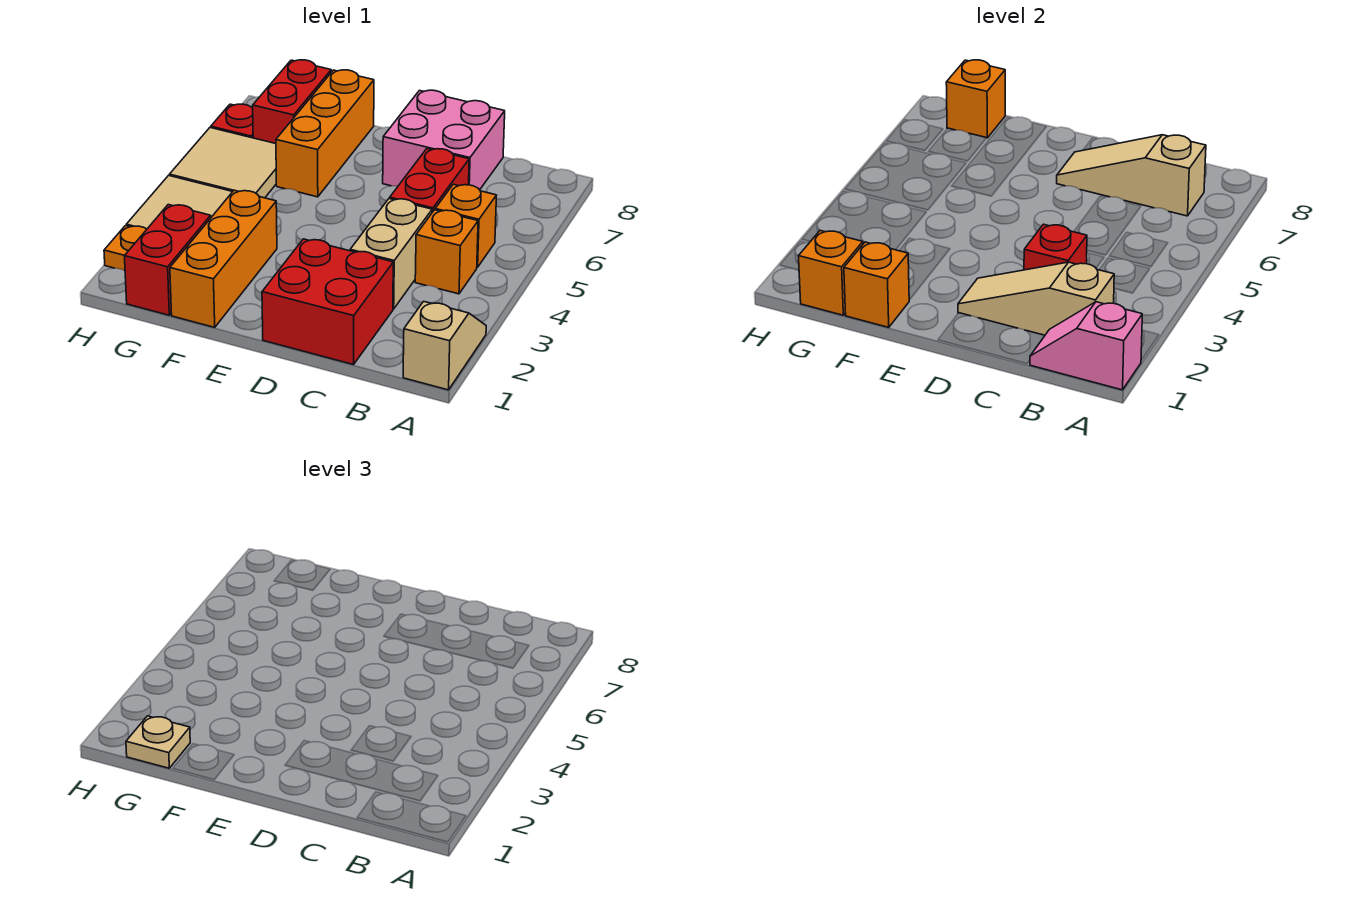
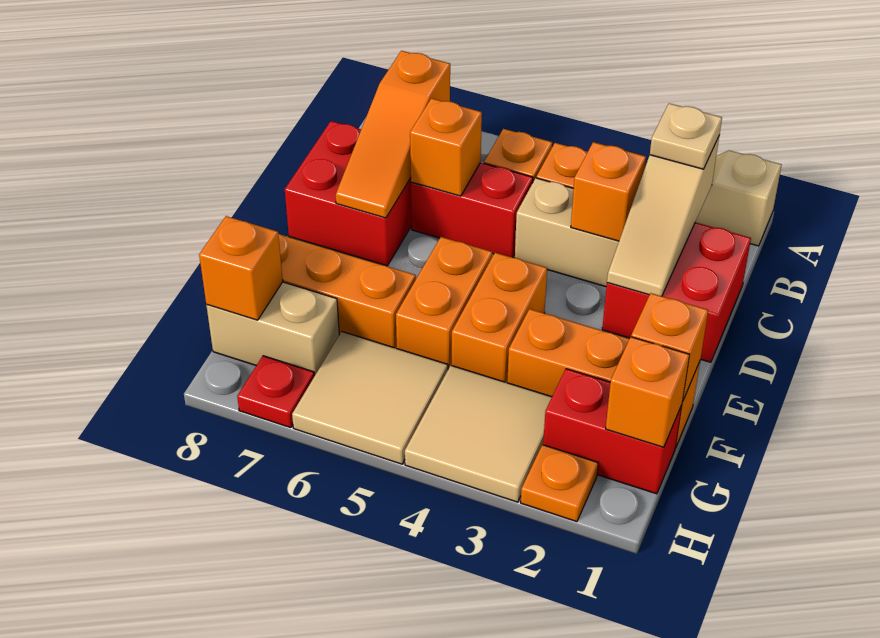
pink 1x2 slope [1030,302,1142,390] -> none
tan 1x3 slope [1057,135,1206,216] -> orange 1x3 slope [336,51,450,218]
red 1x1 brick [1024,224,1087,270] -> orange 1x1 brick [571,142,646,241]
none -> orange 1x1 brick [410,98,482,196]
pink 2x2 brick [383,90,505,190] -> red 2x2 brick [285,121,412,266]
none -> orange 1x2 brick [452,253,547,383]
none -> orange 1x2 brick [396,237,492,369]
tan 1x1 plate [126,716,190,768] -> tan 1x1 plate moved to [650,103,722,169]
red 1x2 brick [253,60,331,144] -> tan 1x2 brick [206,282,339,376]

